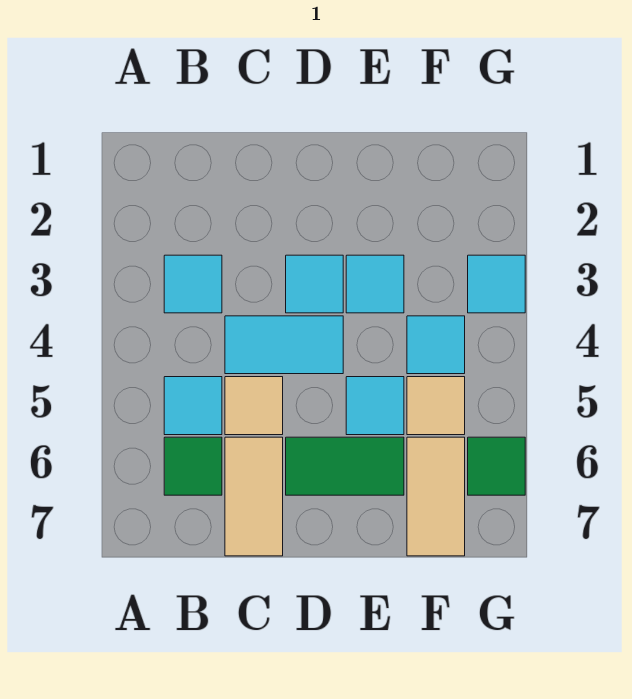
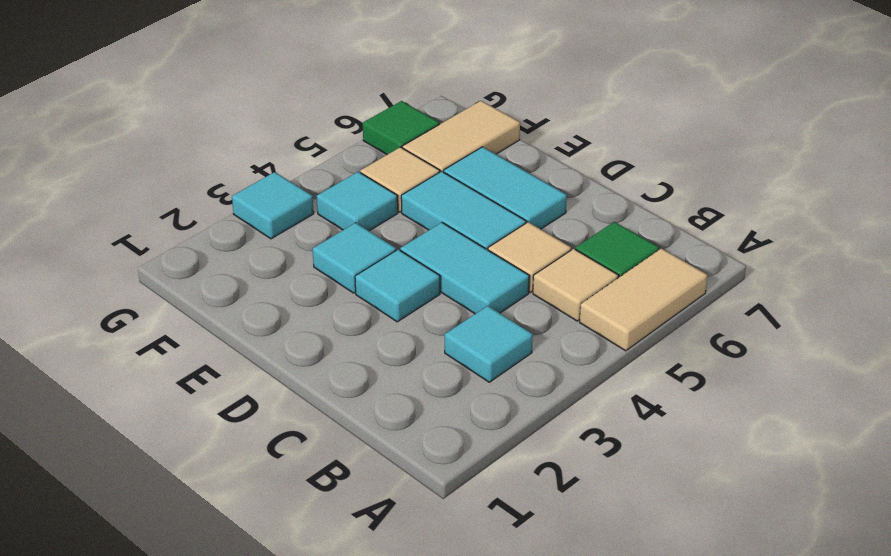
cyan 1x1 tile [164,377,222,435] -> tan 1x1 tile [533,249,618,321]
tan 1x2 tile [225,437,283,556] -> tan 1x2 tile moved to [580,248,707,351]
green 1x2 tile [286,437,404,495] -> cyan 1x2 tile [444,147,567,229]
cyan 1x1 tile [346,377,404,435] -> cyan 1x2 tile [401,171,526,250]

